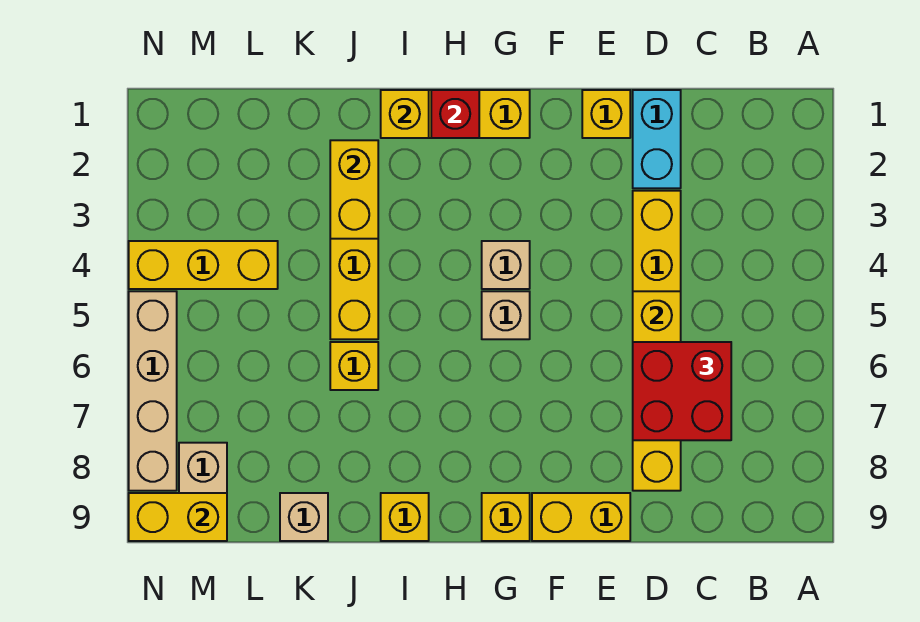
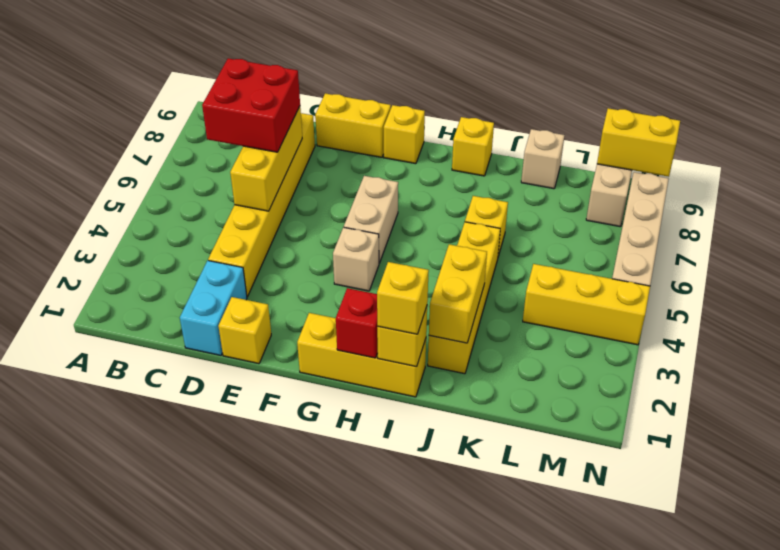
tan 1x1 brick [482,291,530,339] -> tan 1x2 brick [344,176,398,263]
none -> yellow 1x1 brick [377,262,429,334]

